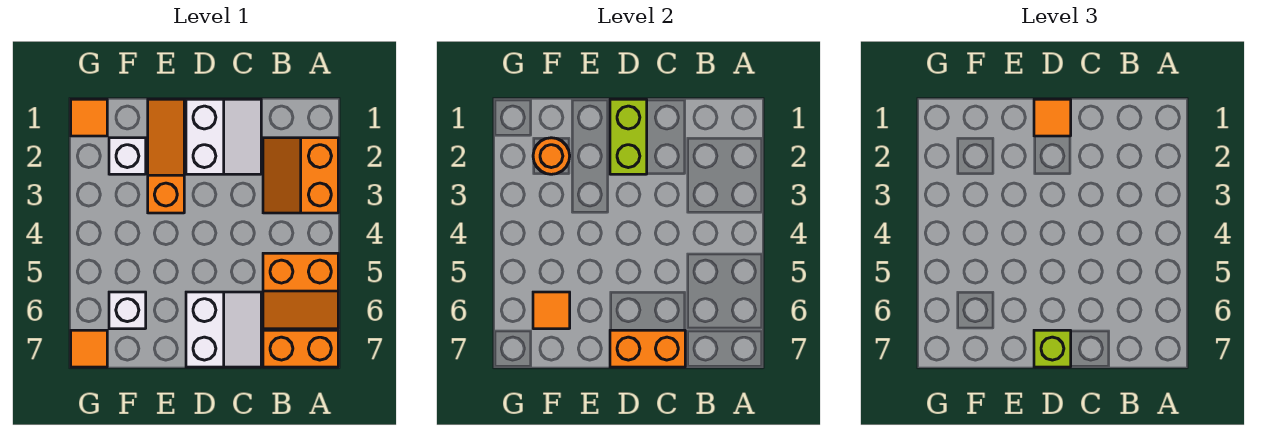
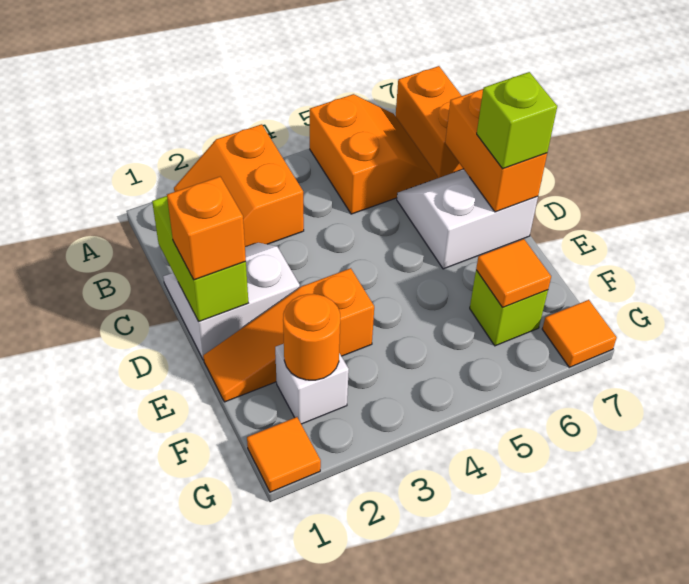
orange 2x2 slope [263,138,338,213] -> orange 2x2 slope turned to [174,124,304,247]
lime 1x2 brick [610,99,647,174] -> lime 1x2 brick turned to [152,196,248,321]
orange 1x1 tile [1034,99,1071,136] -> orange 1x1 brick [167,177,246,280]
white 1x1 brick [109,292,146,329] -> lime 1x1 brick [470,270,548,346]

